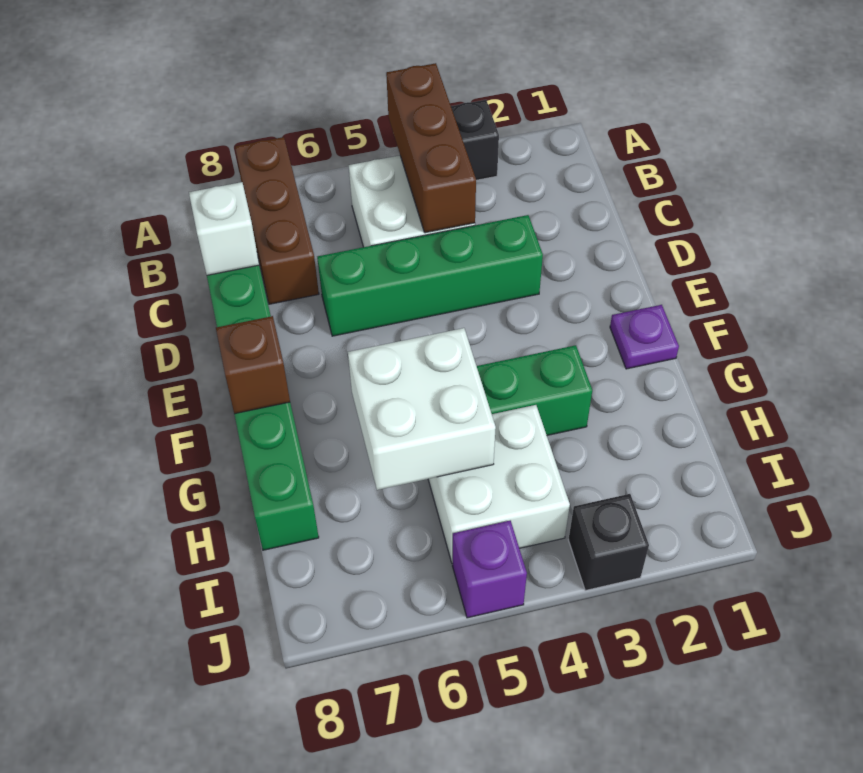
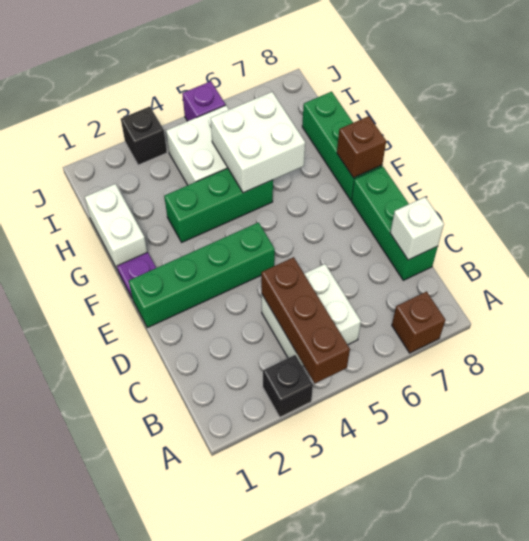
brown 1x3 brick [235,137,319,304] -> brown 1x1 brick [392,292,445,353]
green 1x4 brick [317,215,543,336] -> green 1x4 brick moved to [129,222,275,328]
none -> white 1x2 brick [85,184,147,271]

